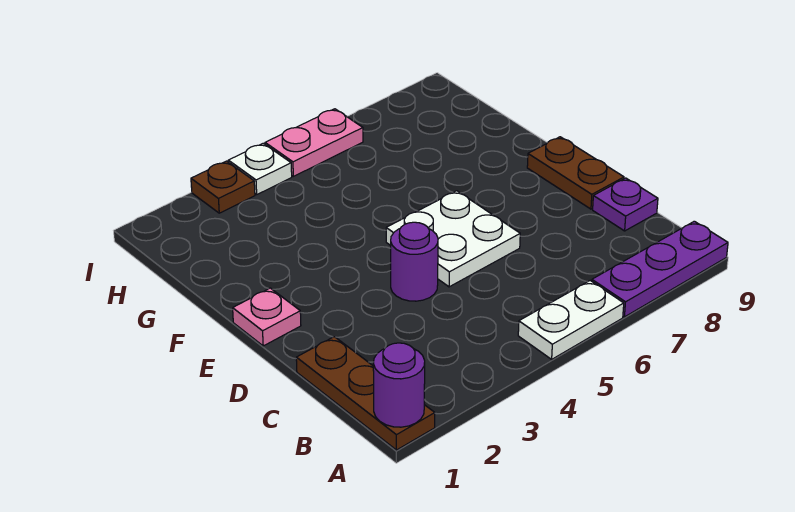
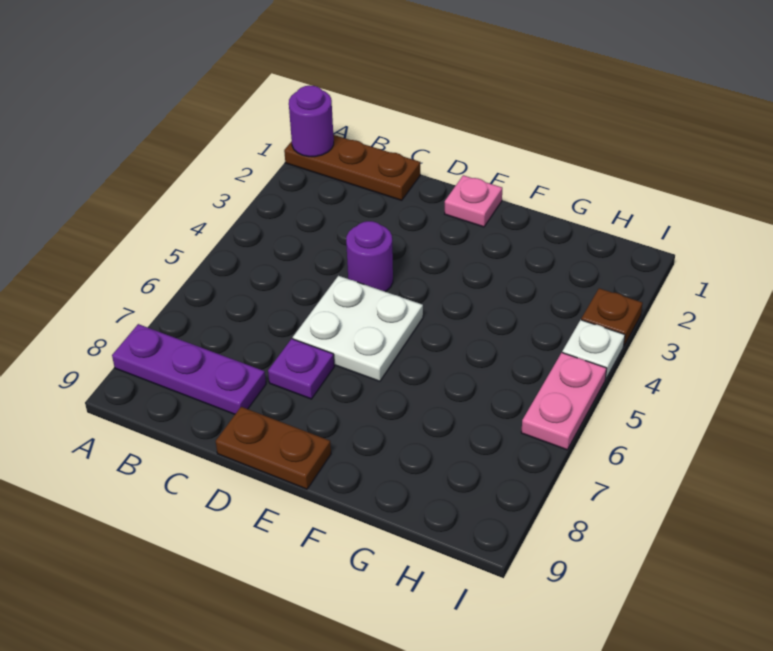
white 1x2 plate [518,281,624,359] -> none
purple 1x3 plate [592,221,728,317] -> purple 1x3 plate turned to [112,324,266,414]
purple 1x1 plate [593,178,658,231] -> purple 1x1 plate moved to [268,339,334,399]

